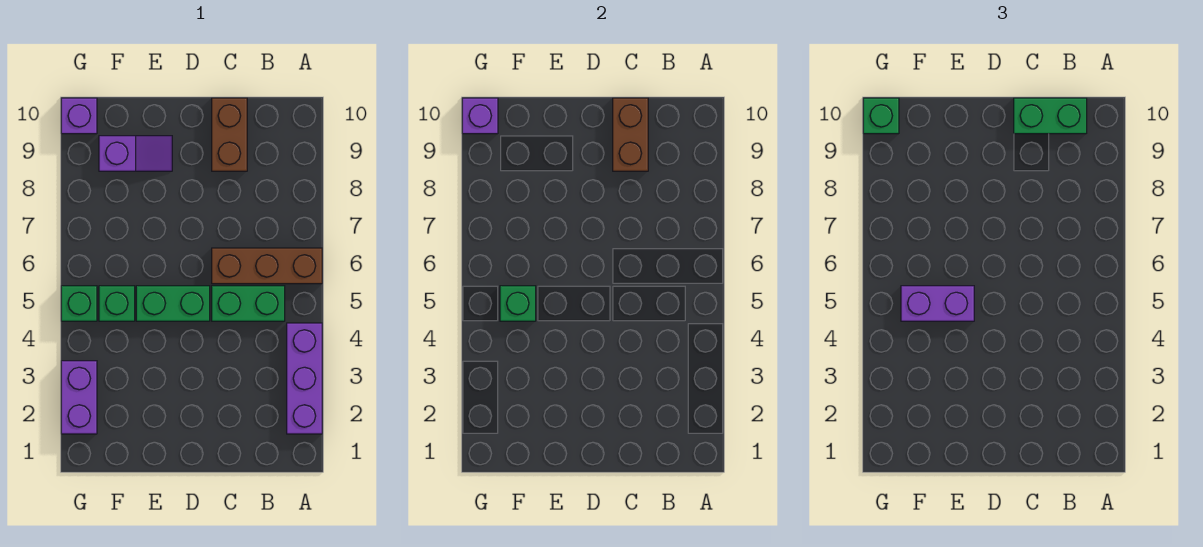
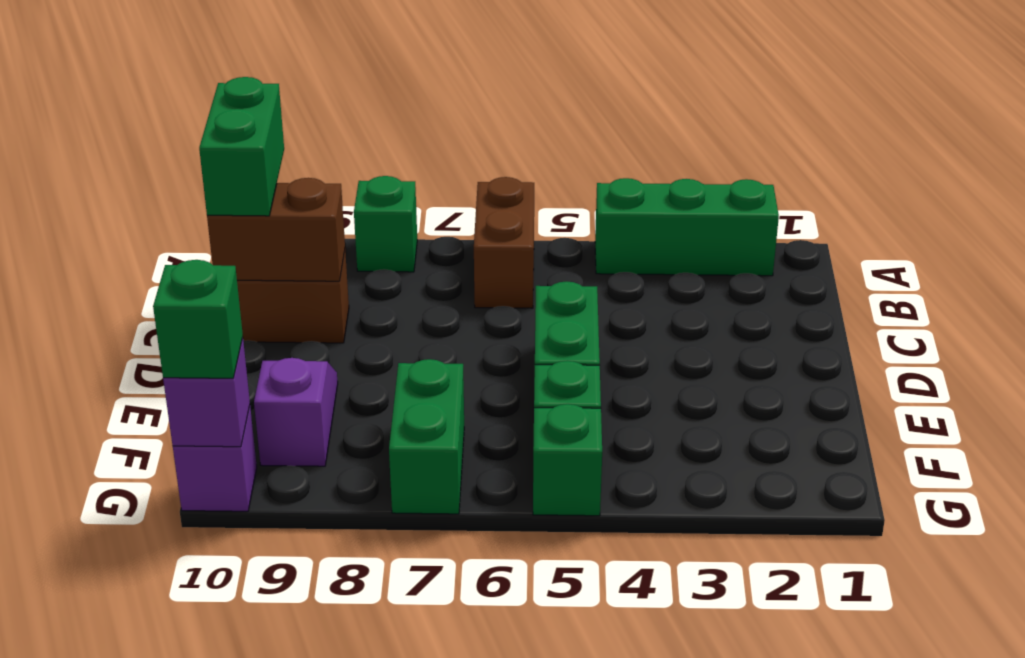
purple 1x3 brick [287,323,322,434] -> green 1x3 brick [595,178,779,276]
brown 1x3 brick [212,248,322,284] -> brown 1x2 brick [474,177,534,308]
green 1x2 brick [212,286,285,321] -> green 1x2 brick moved to [389,359,464,514]
purple 1x2 brick [901,286,974,321] -> none
green 1x1 brick [500,286,536,321] -> green 1x1 brick moved to [354,176,417,272]
purple 1x2 brick [61,361,97,434] -> none

